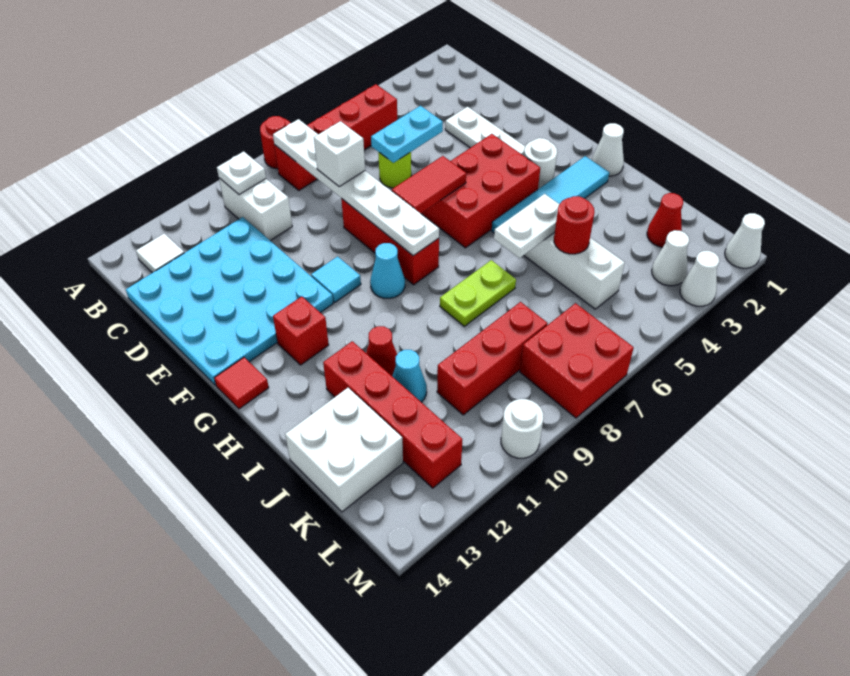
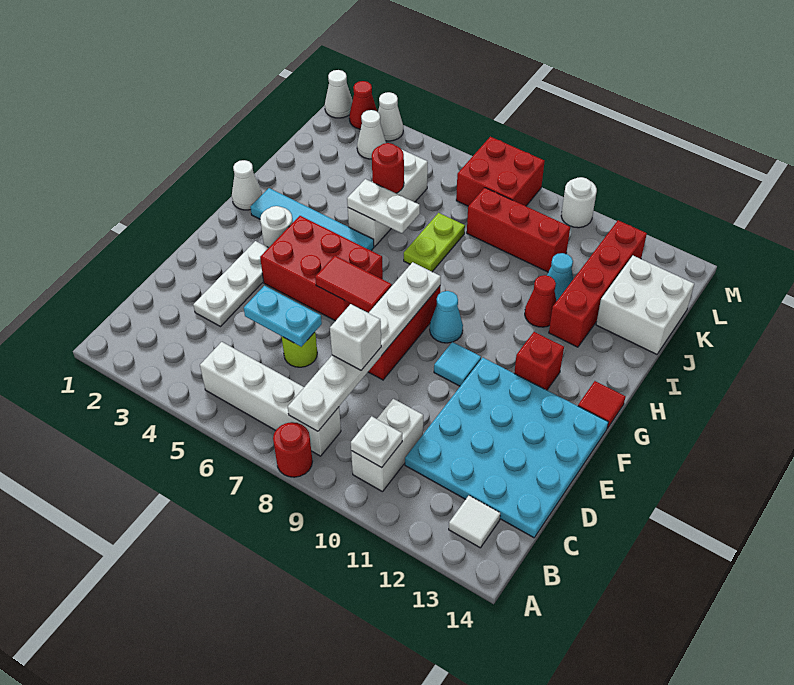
red 1x4 brick [275,84,397,190] -> white 1x4 brick [200,342,341,456]
lime 1x2 plate [440,260,516,326] -> lime 1x2 plate turned to [404,213,465,272]
red 1x1 cone [647,193,683,247] -> red 1x1 cone moved to [349,81,377,129]

